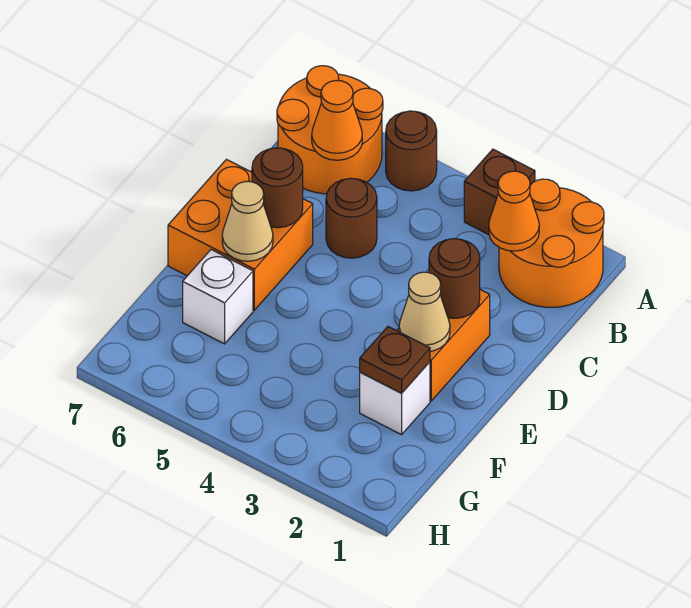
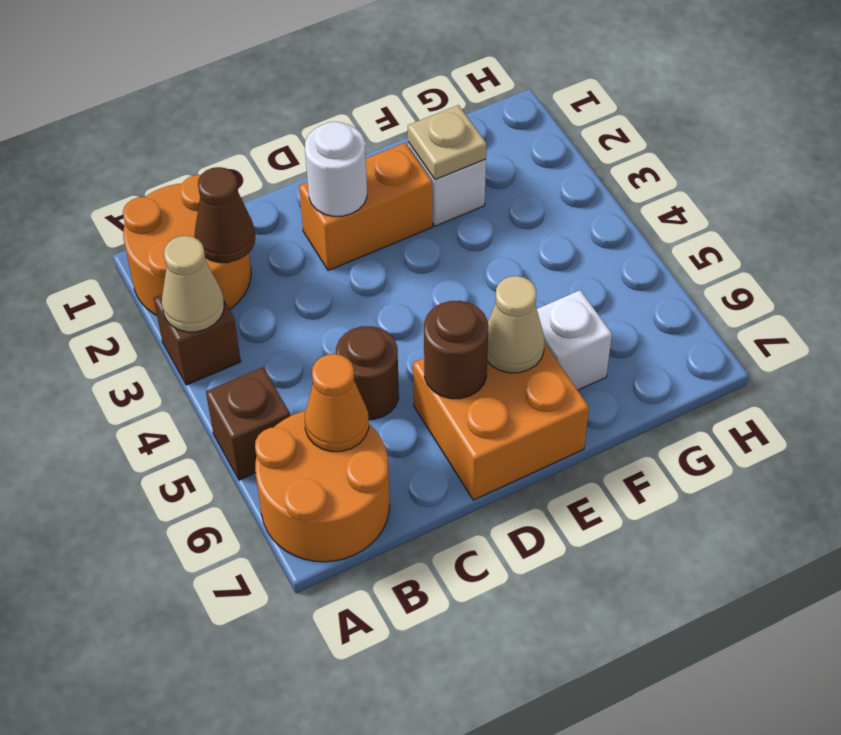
brown 1x1 round brick [386,111,437,191] -> brown 1x1 brick [206,367,290,480]
orange 1x1 cone [489,171,539,251] -> brown 1x1 cone [195,167,255,263]
brown 1x1 round brick [429,239,480,318] -> white 1x1 round brick [305,122,367,216]
tan 1x1 cone [399,272,450,351] -> tan 1x1 cone moved to [162,236,224,332]
brown 1x1 plate [360,327,430,393] -> tan 1x1 plate [408,105,487,180]

